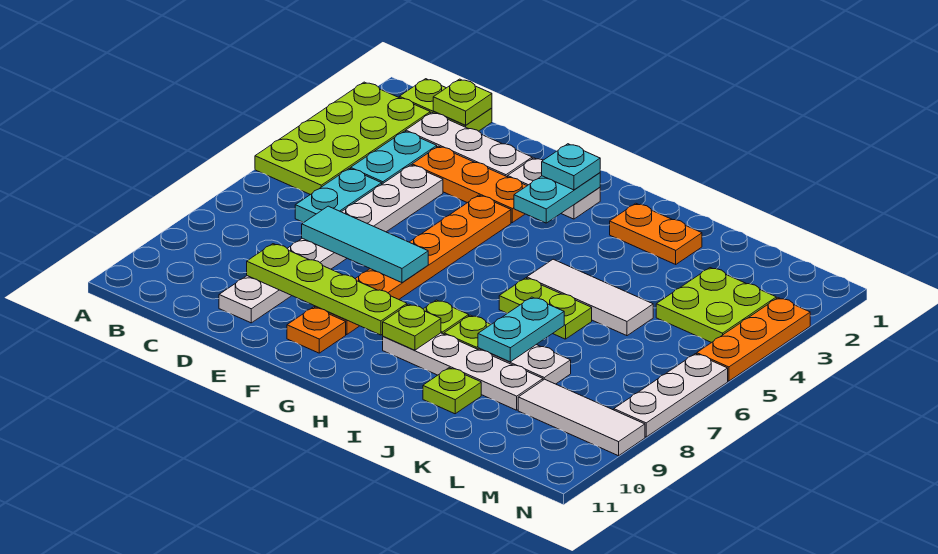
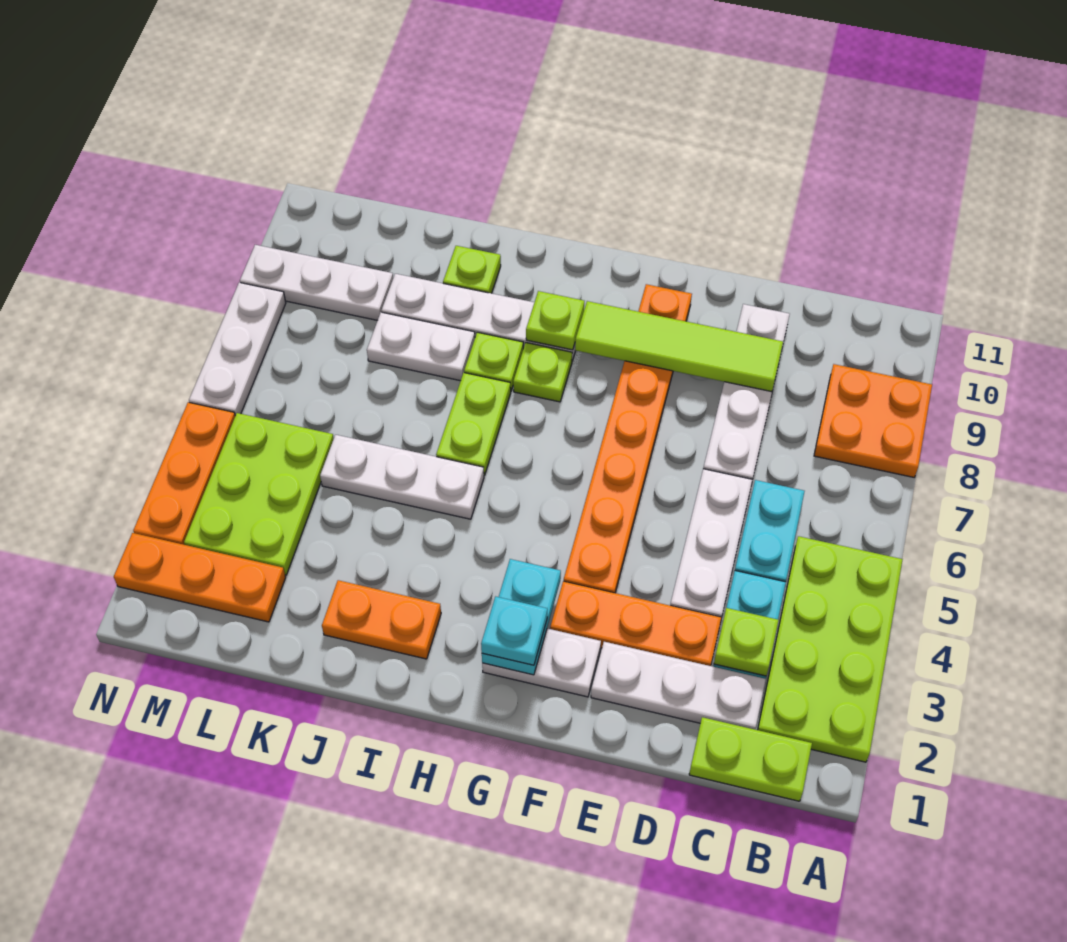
none -> orange 2x2 plate [814,364,932,477]
lime 1x1 plate [433,79,492,125] -> lime 1x1 plate moved to [714,608,778,676]
cyan 1x3 tile [302,206,428,283] -> none
lime 1x4 plate [247,244,407,335] -> lime 1x4 tile [575,301,783,392]
white 1x3 tile [527,259,653,336] -> white 1x3 plate [320,435,484,519]
lime 1x2 plate [499,278,592,339] -> lime 1x2 plate turned to [436,373,511,475]
cyan 1x2 plate [478,297,564,362] -> none
none -> orange 1x3 plate [114,533,286,622]
lime 2x2 plate [656,268,776,343] -> lime 2x3 plate [184,413,334,575]
white 1x3 tile [518,379,645,456] -> white 1x3 plate [240,245,393,320]

